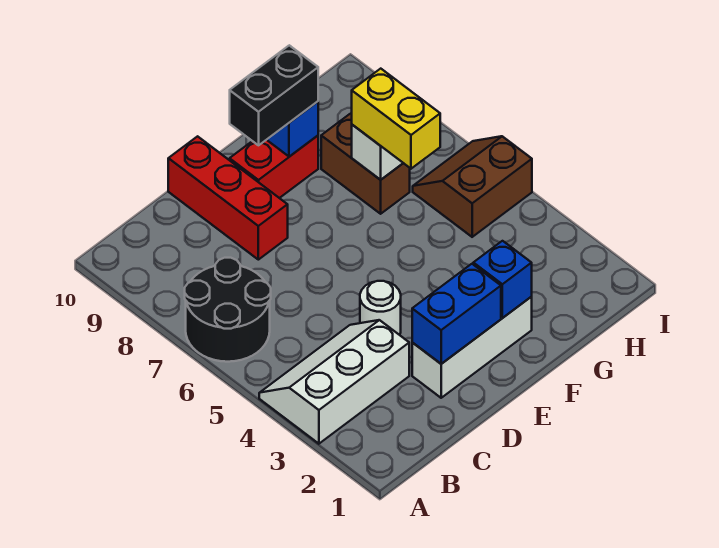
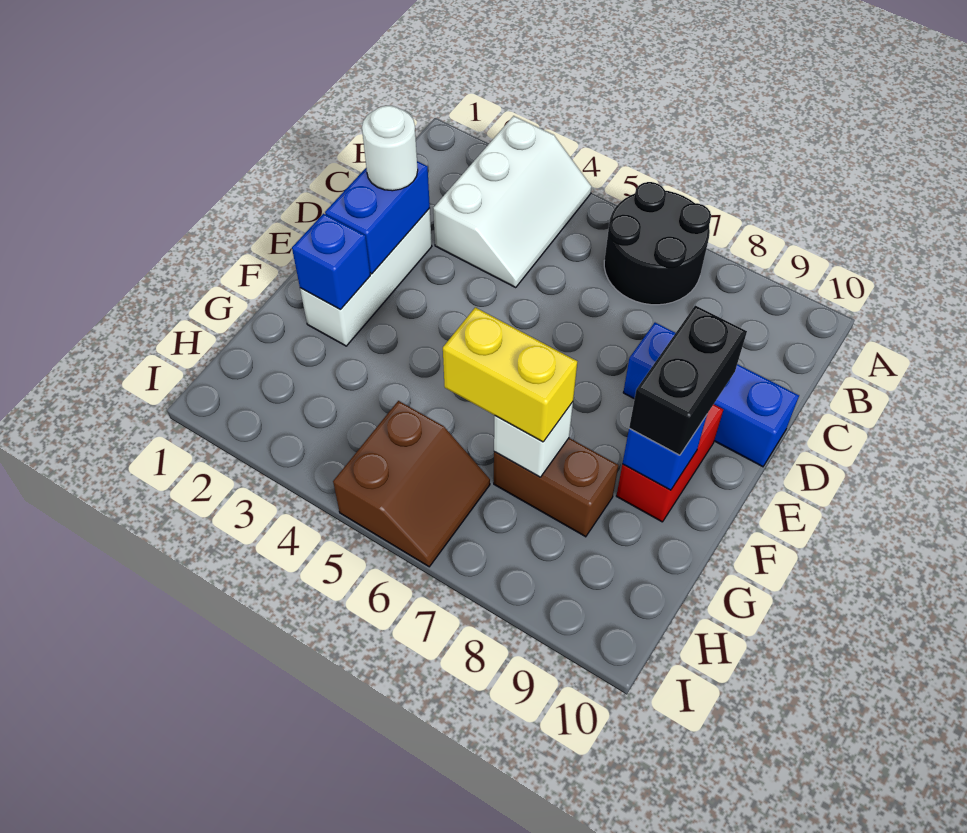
white 1x1 round brick [360,281,401,335] -> white 1x1 round brick moved to [362,106,418,191]
red 1x3 brick [168,136,288,260] -> blue 1x3 brick [623,323,799,467]

